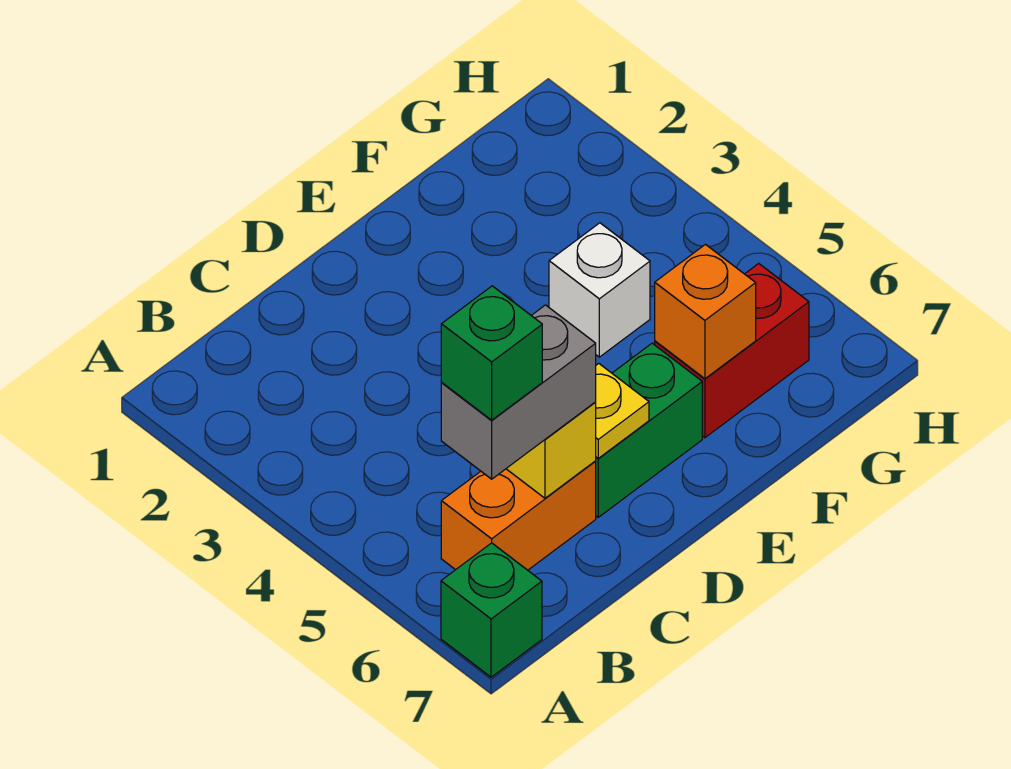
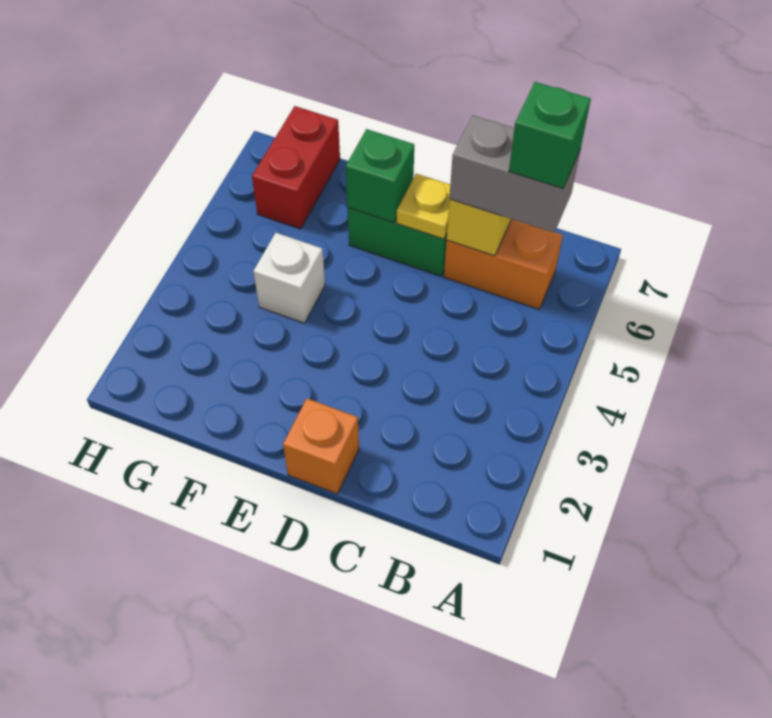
green 1x1 brick [441,543,542,677] -> green 1x1 brick moved to [346,129,414,222]
red 1x2 brick [655,264,809,438] -> red 1x2 brick turned to [252,106,340,229]
orange 1x1 brick [655,244,756,379] -> orange 1x1 brick moved to [283,399,359,494]

